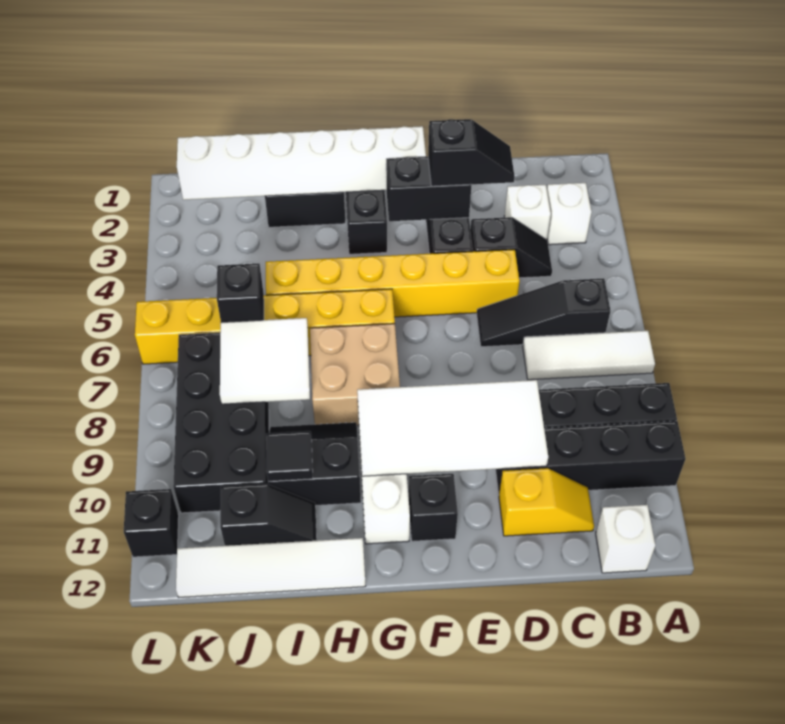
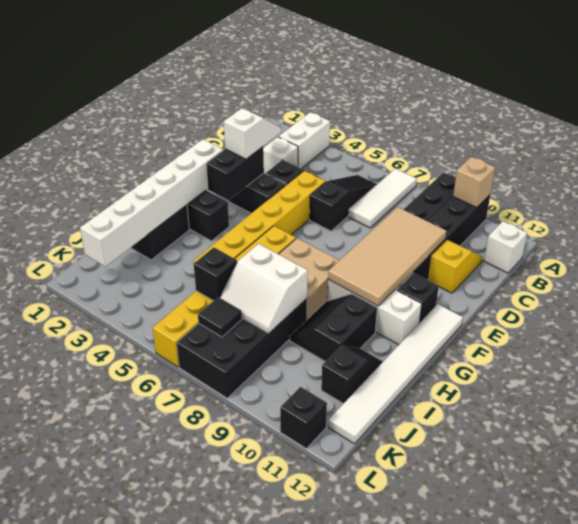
none -> tan 1x1 brick [453,157,495,208]
white 1x1 brick [547,183,592,245] -> white 1x2 brick [279,112,330,168]
black 1x3 slope [477,278,610,347] -> black 1x3 slope turned to [310,175,377,231]
black 1x2 slope [428,119,514,186] -> white 1x2 slope [224,108,281,159]
white 2x4 tile [357,380,548,476] -> tan 2x4 tile [328,207,447,306]
white 1x4 tile [176,538,366,597] -> white 1x6 tile [328,304,463,444]
white 2x2 tile [220,318,310,404] -> white 2x2 slope [221,244,308,333]
black 1x1 tile [266,431,313,481] -> black 1x1 tile moved to [198,297,242,337]
black 2x4 brick [173,333,269,513] -> black 2x4 brick turned to [177,298,307,398]

